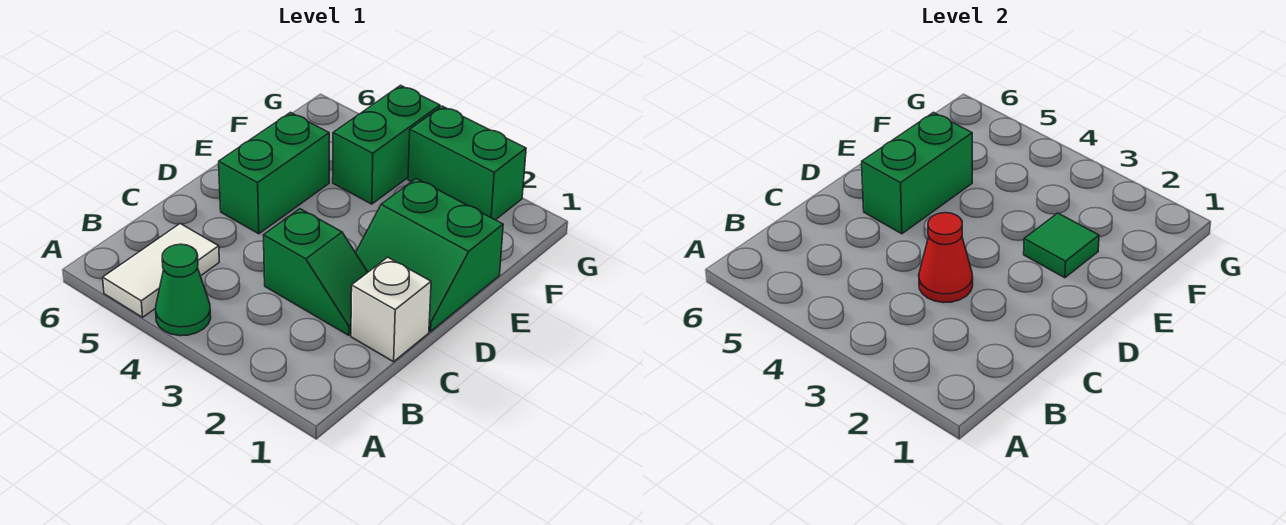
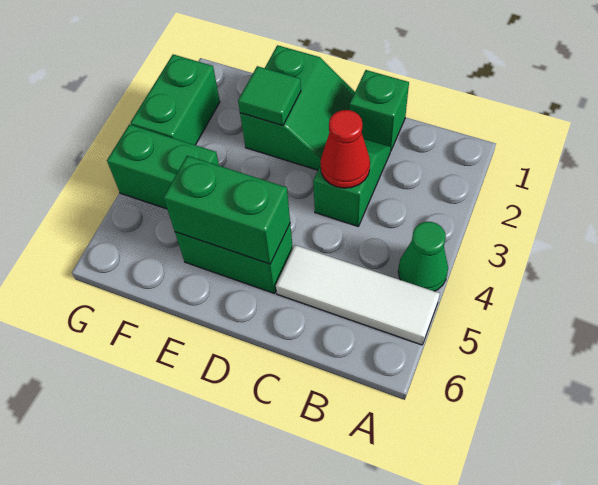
white 1x2 tile [103,224,219,317] -> white 1x3 tile [276,245,440,345]
white 1x1 brick [351,257,431,362] -> green 1x1 brick [349,70,409,151]

